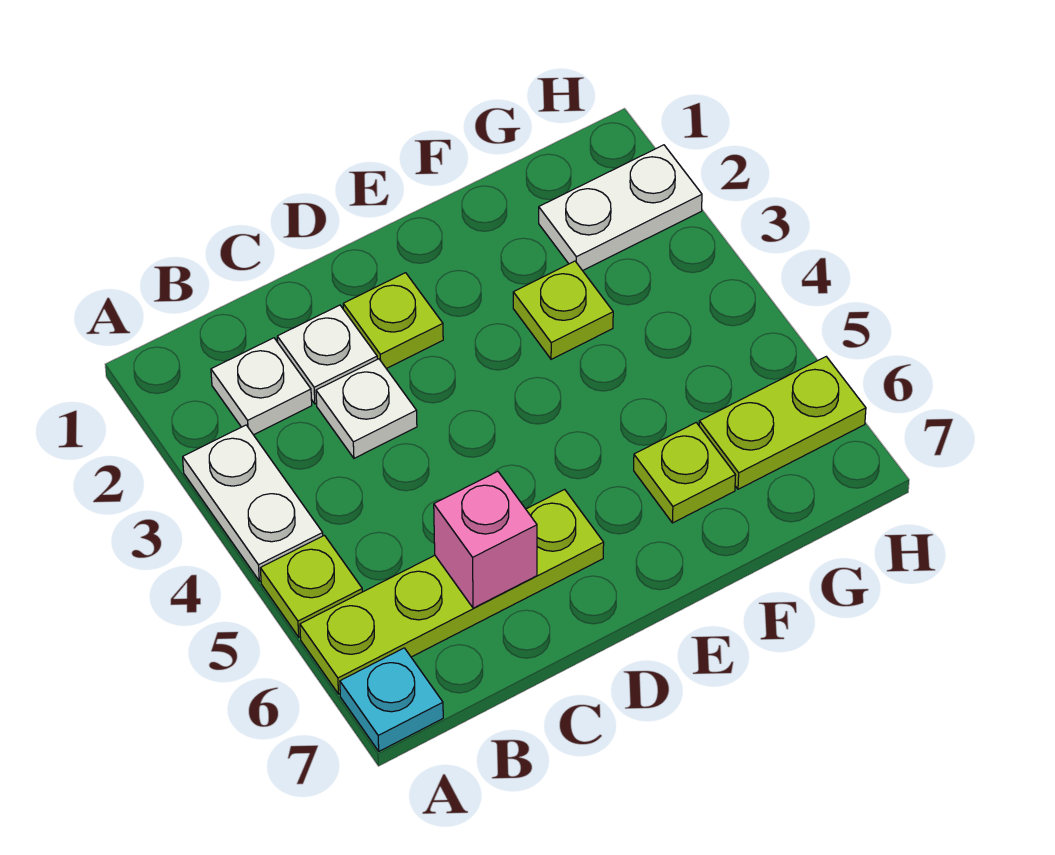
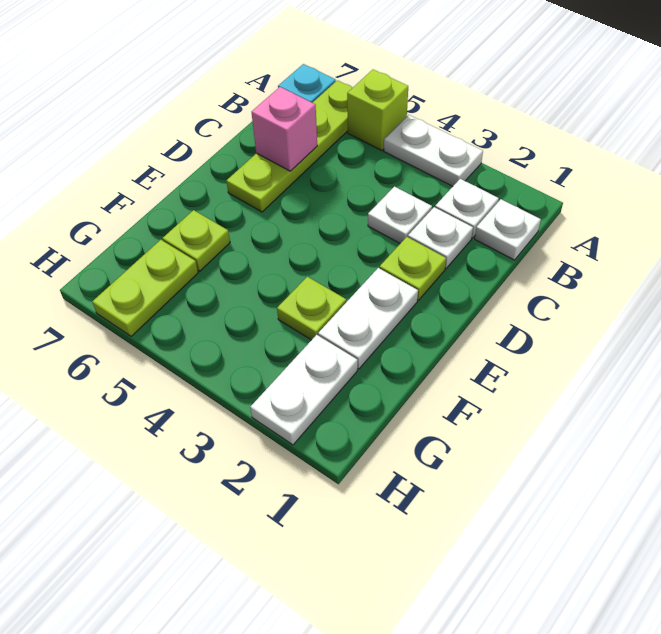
lime 1x1 plate [260,535,362,637] -> lime 1x1 brick [347,70,408,150]
none -> white 1x1 plate [475,199,541,260]
none -> white 1x2 plate [318,268,418,369]

